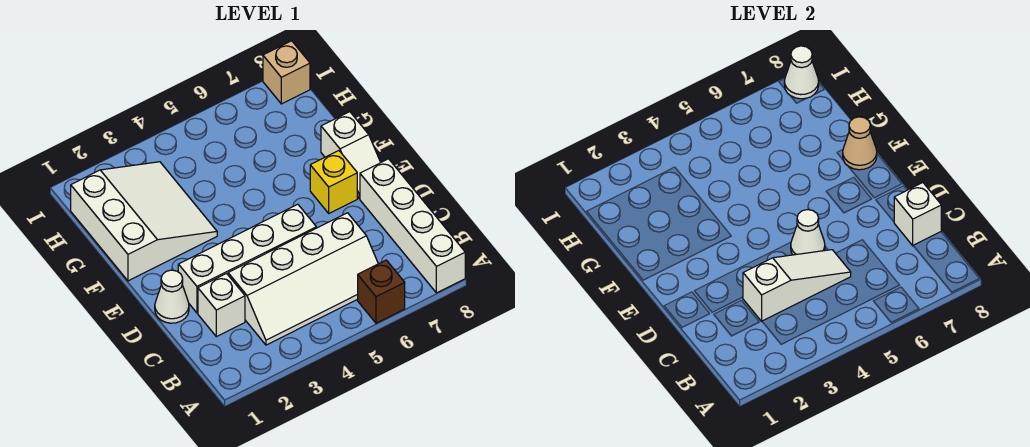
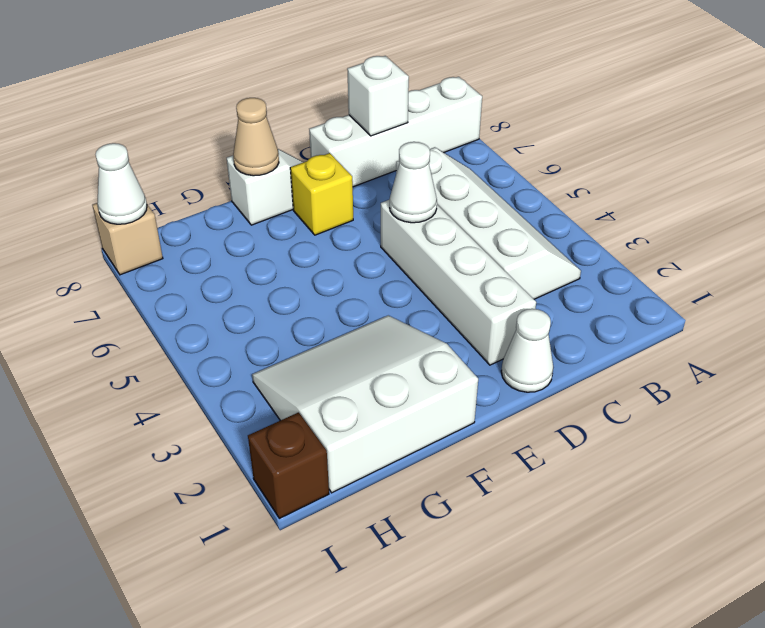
brown 1x1 brick [358,260,405,323] -> brown 1x1 brick moved to [248,412,329,518]
white 1x1 brick [198,274,245,337] -> none
white 1x3 slope [743,250,851,321] -> none

